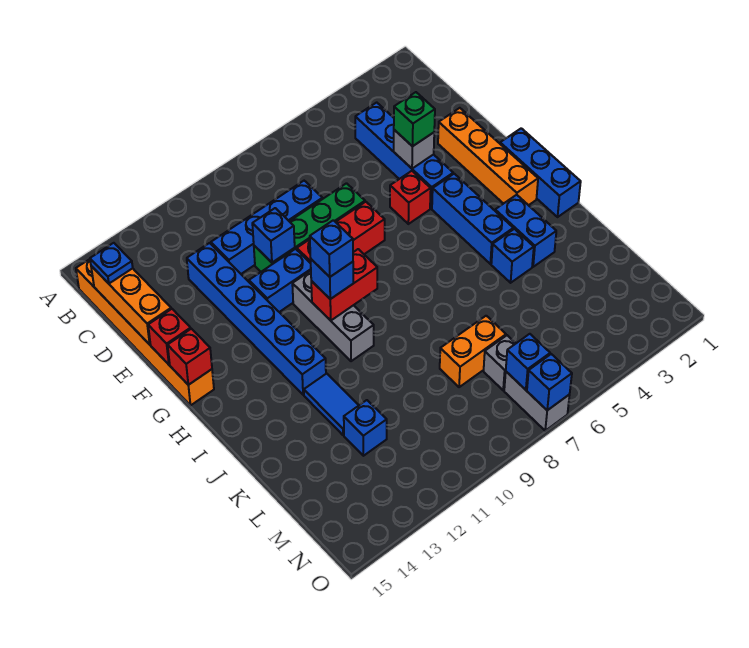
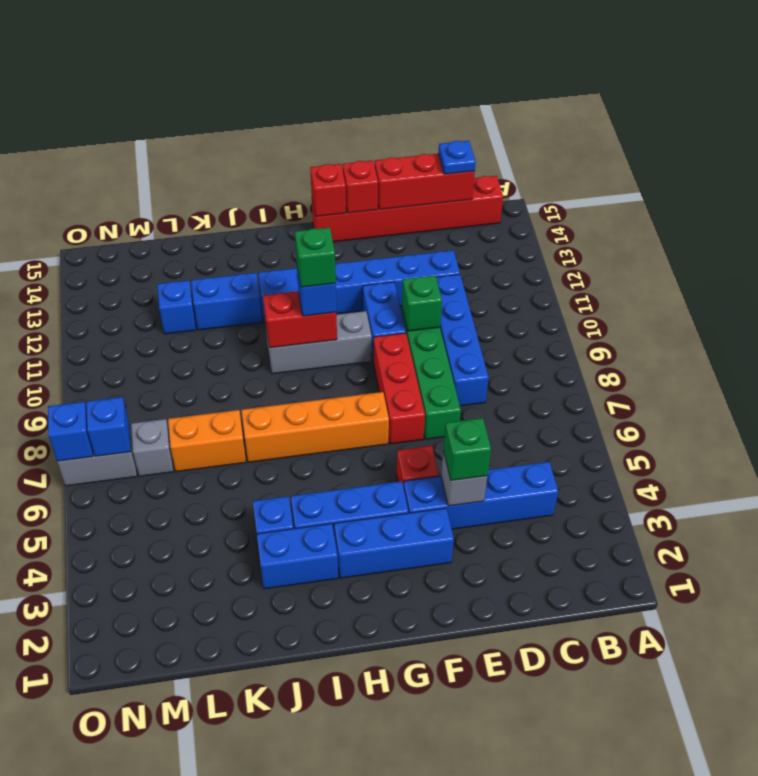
orange 1x6 brick [76,259,214,405] -> red 1x6 brick [312,176,503,242]
orange 1x3 brick [91,266,171,345] -> red 1x3 brick [375,154,475,210]
orange 1x4 brick [438,108,538,205] -> orange 1x4 brick moved to [241,392,389,462]
blue 1x1 brick [252,208,295,263] -> green 1x1 brick [402,275,442,331]
blue 1x3 brick [500,128,581,217] -> blue 1x3 brick moved to [334,508,454,578]
red 1x2 brick [311,249,377,320] -> red 1x2 brick turned to [263,291,337,348]
blue 1x1 brick [310,220,353,277] -> green 1x1 brick [295,227,336,287]
blue 1x2 tile [304,373,359,435] -> blue 1x2 brick [191,273,262,330]
orange 1x2 brick [440,316,506,387] -> orange 1x2 brick turned to [168,410,246,472]

